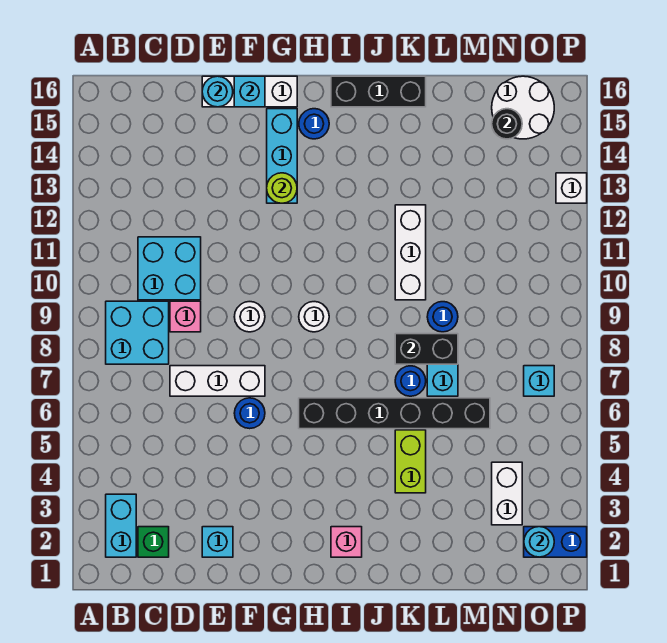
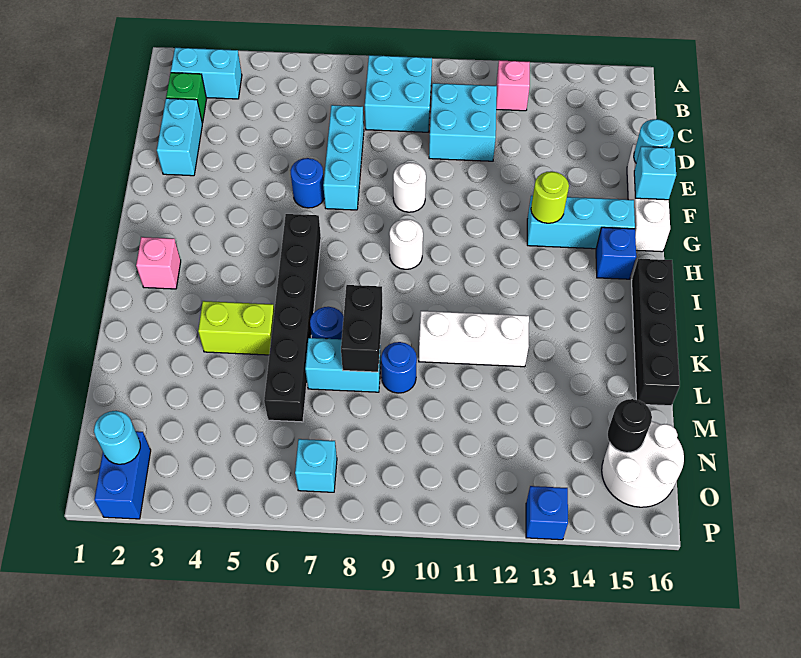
white 1x3 brick [170,366,265,396] -> cyan 1x3 brick [323,105,364,210]
pink 1x1 brick [170,301,201,332] -> pink 1x1 brick moved to [496,60,530,111]
cyan 1x1 brick [202,527,233,557] -> cyan 1x2 brick [157,98,202,176]
blue 1x1 round brick [299,109,329,139] -> blue 1x1 brick [596,227,636,279]
black 1x3 brick [331,76,426,107] -> black 1x4 brick [632,259,680,406]
white 1x2 brick [492,462,522,525] -> none
white 1x1 brick [556,173,587,203] -> blue 1x1 brick [526,486,568,540]

